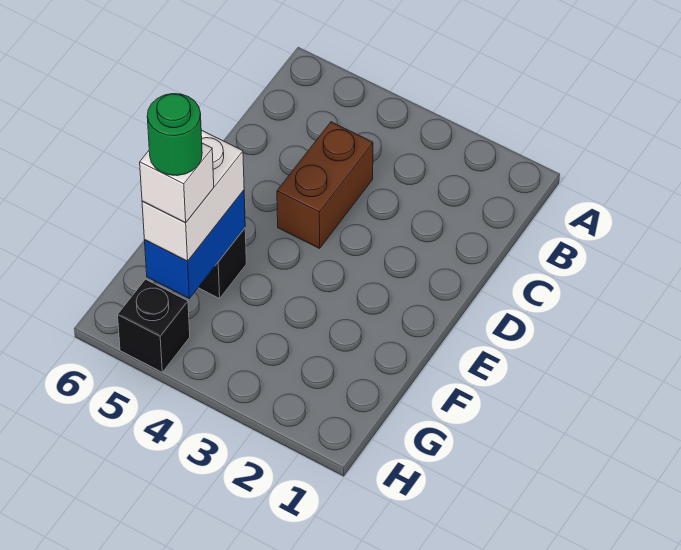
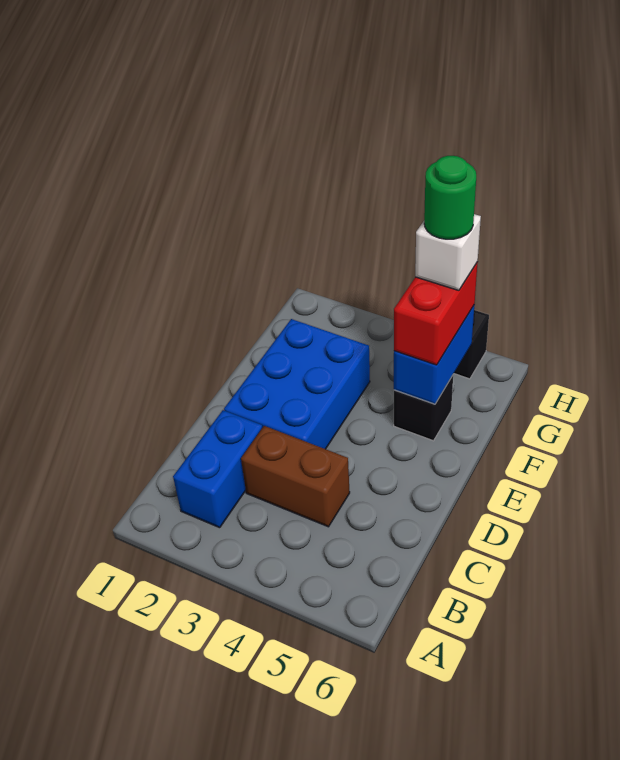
none -> blue 1x2 brick [173,410,262,528]
brown 1x2 brick [277,122,373,248] -> brown 1x2 brick turned to [241,426,350,527]
none -> blue 2x3 brick [224,319,370,449]
white 1x2 brick [142,130,244,261] -> red 1x2 brick [394,262,478,365]

